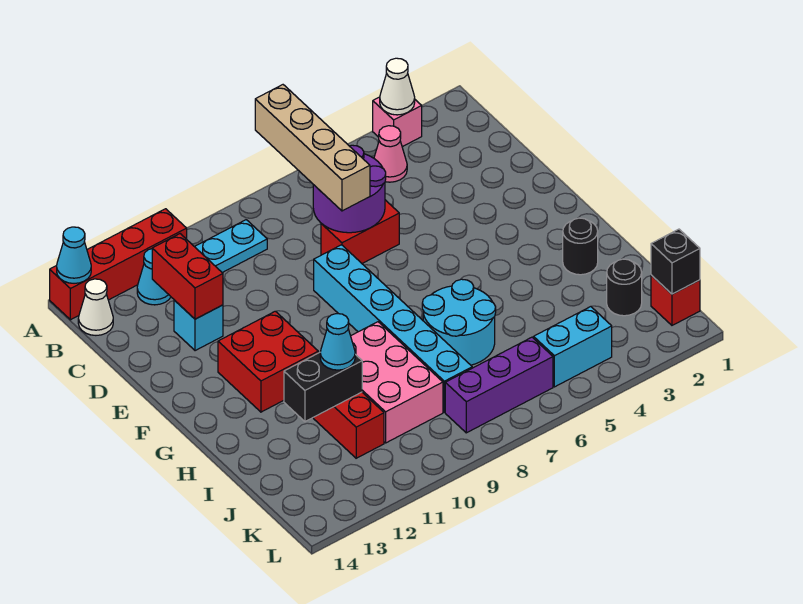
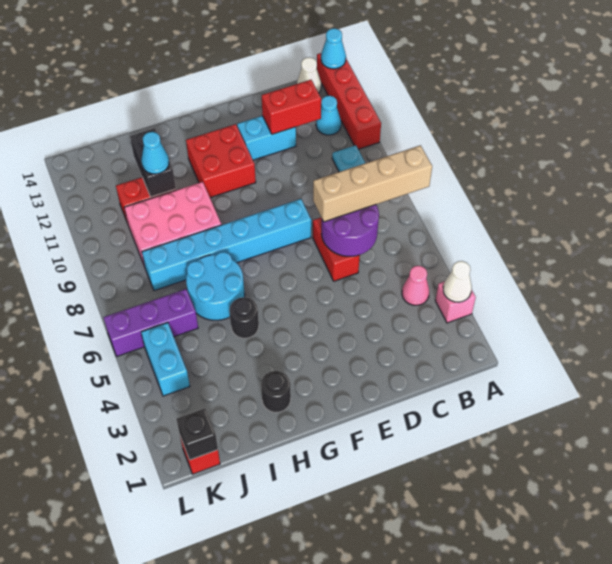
cyan 1x1 brick [174,300,223,351] -> cyan 1x2 brick [237,116,296,160]
black 1x1 round brick [607,259,642,316] -> black 1x1 round brick moved to [229,297,259,338]
purple 1x3 brick [445,337,553,433] -> purple 1x3 brick turned to [103,289,198,356]

